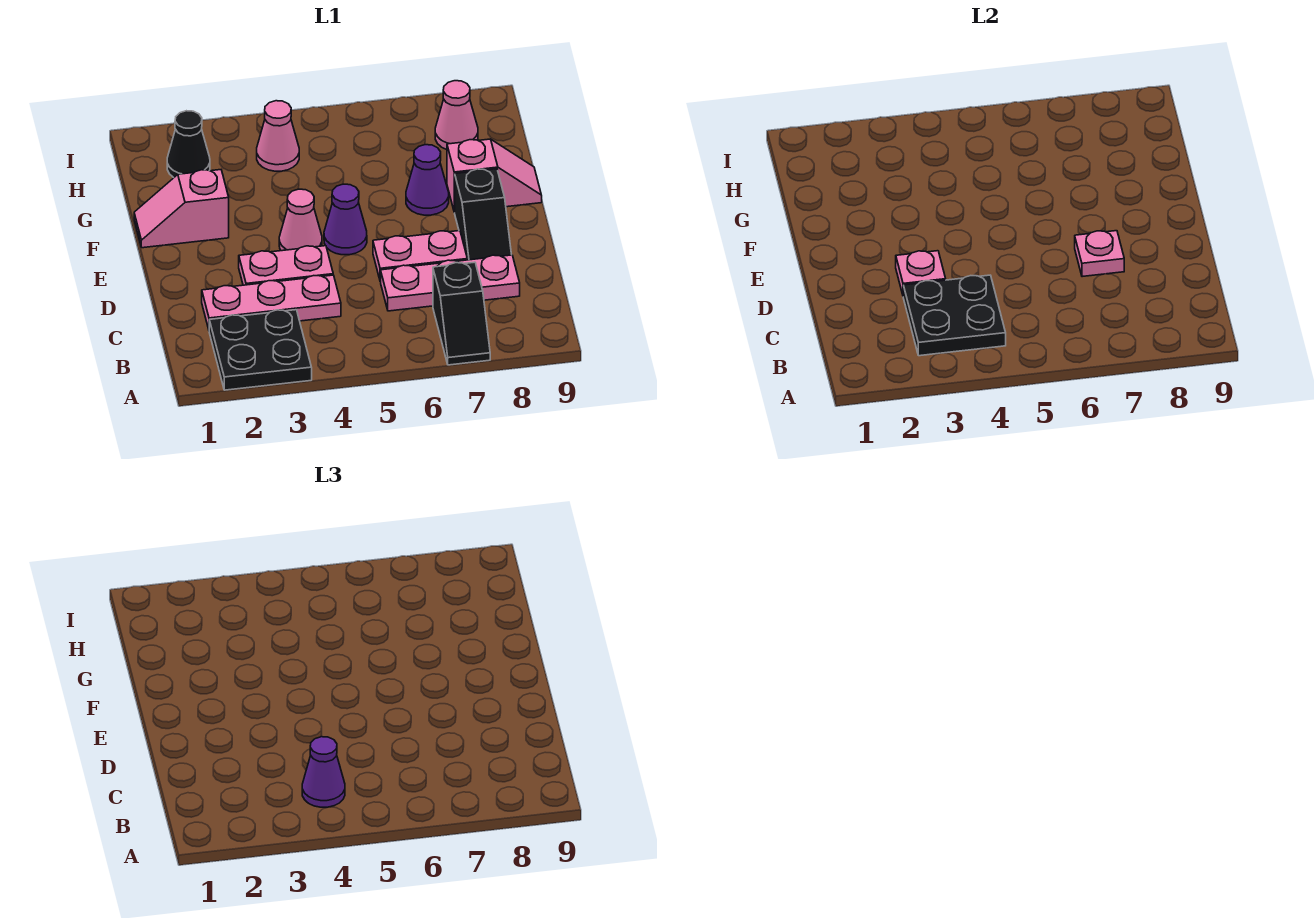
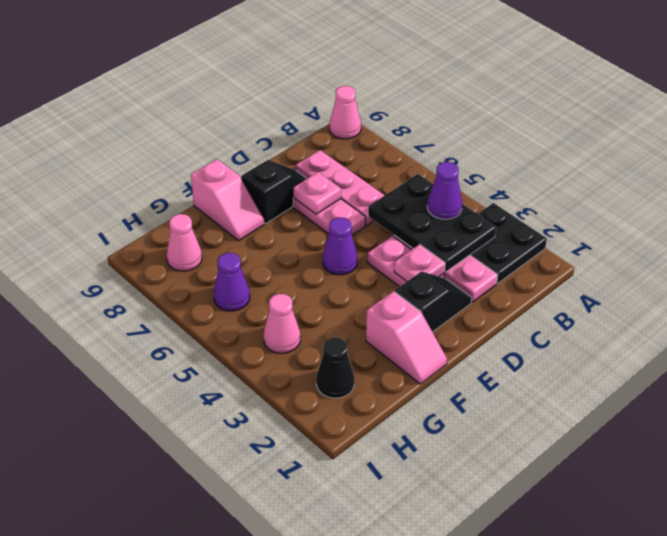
black 1x2 slope [433,262,490,365] -> black 1x2 slope moved to [395,271,472,332]
black 2x2 plate [903,275,1006,356] -> black 2x3 plate [368,174,496,272]
pink 1x1 cone [279,189,322,251] -> pink 1x1 cone moved to [330,86,361,139]
purple 1x1 cone [406,145,449,215] -> purple 1x1 cone moved to [214,253,250,311]
pink 1x2 slope [447,139,542,212] -> pink 1x2 slope turned to [191,159,264,241]

